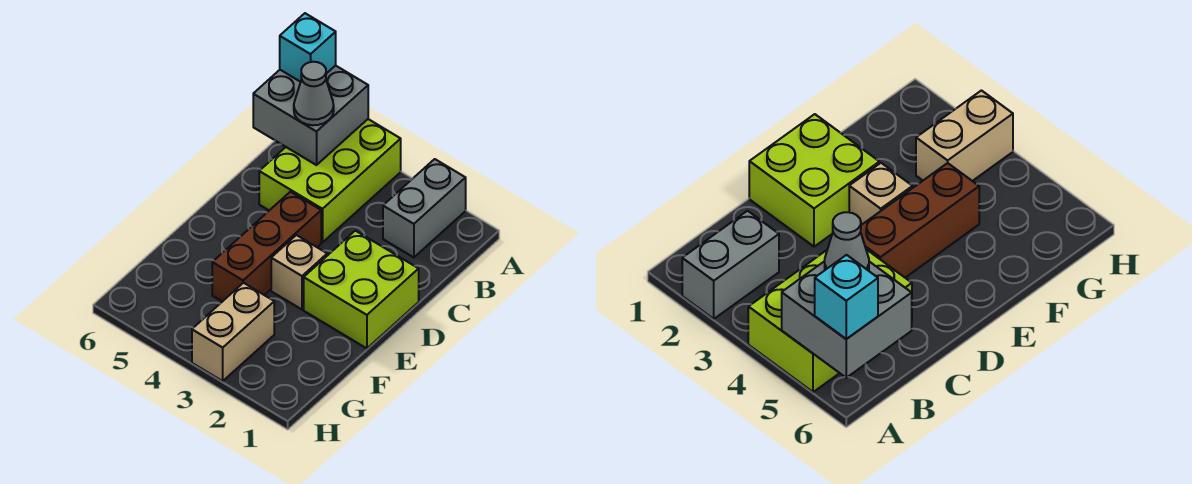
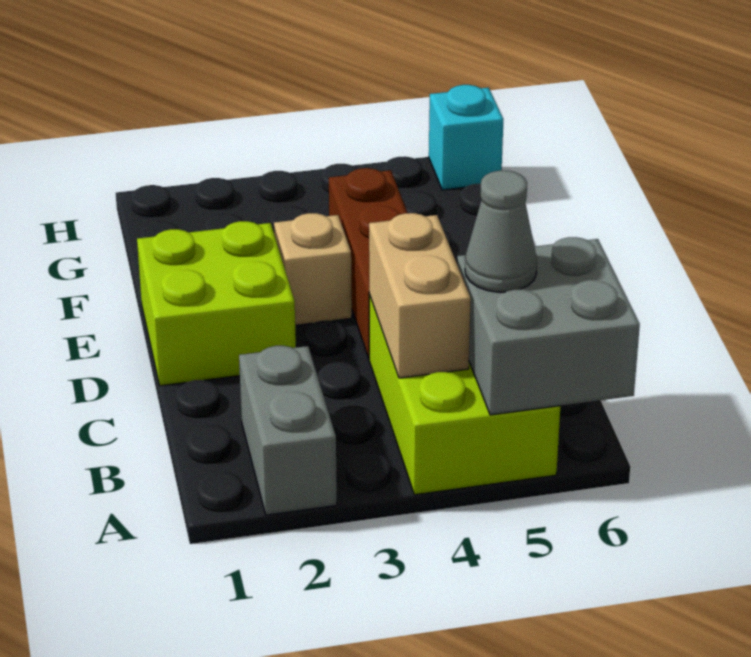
cyan 1x1 brick [280,13,336,82] -> cyan 1x1 brick moved to [429,85,503,190]
tan 1x2 brick [192,283,274,381] -> tan 1x2 brick moved to [369,213,471,378]

